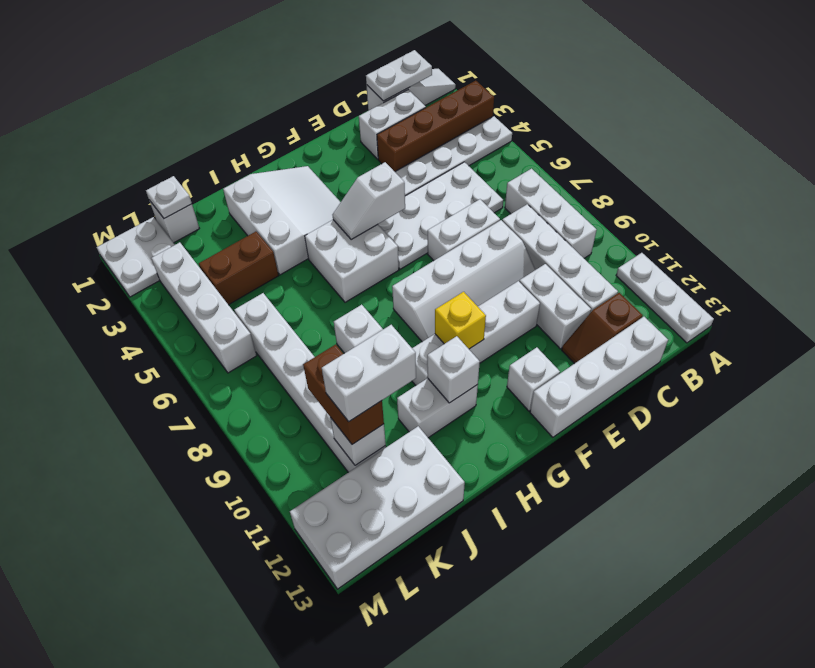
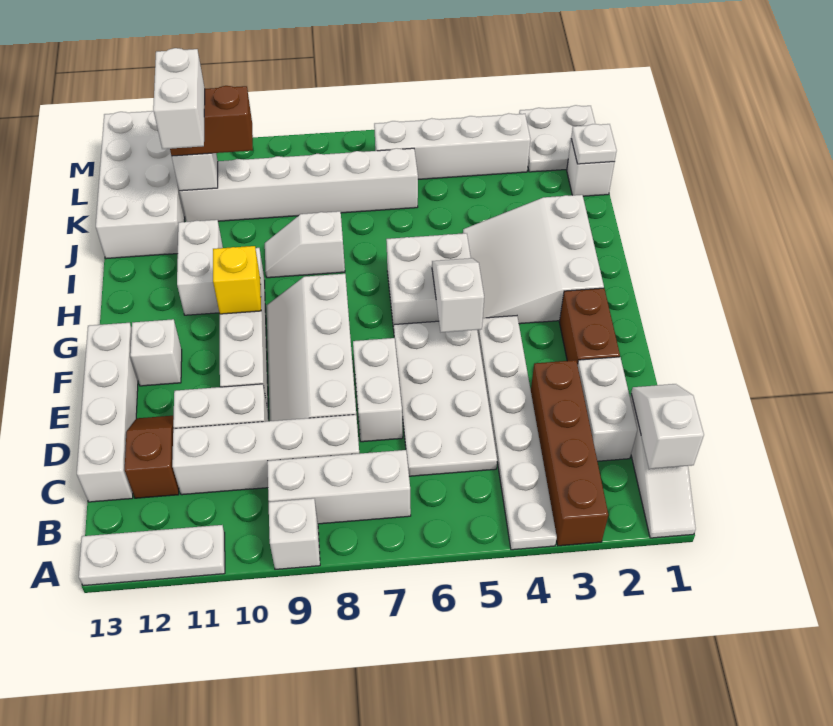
white 1x2 plate [366,50,432,101] -> white 1x2 slope [631,384,704,469]
white 3x3 slope [223,166,341,275] -> white 3x3 slope turned to [463,195,604,324]
white 1x1 brick [427,336,480,403] -> white 1x1 brick moved to [269,498,320,569]
brown 1x2 brick [199,232,279,305] -> brown 1x2 brick moved to [559,288,620,365]

